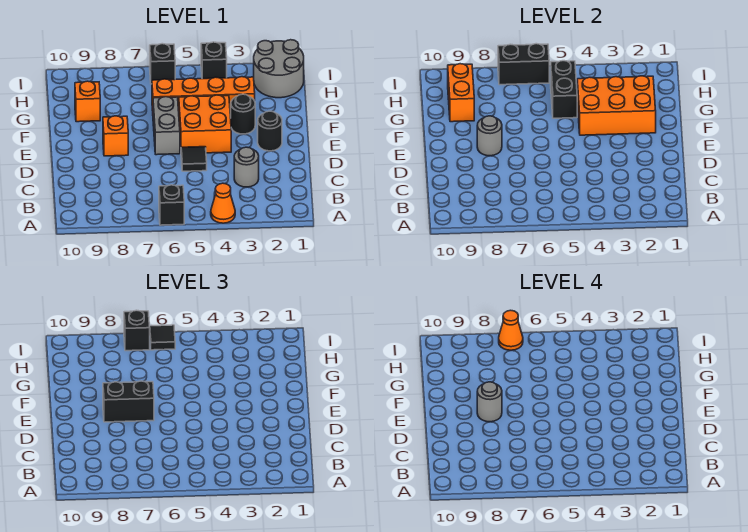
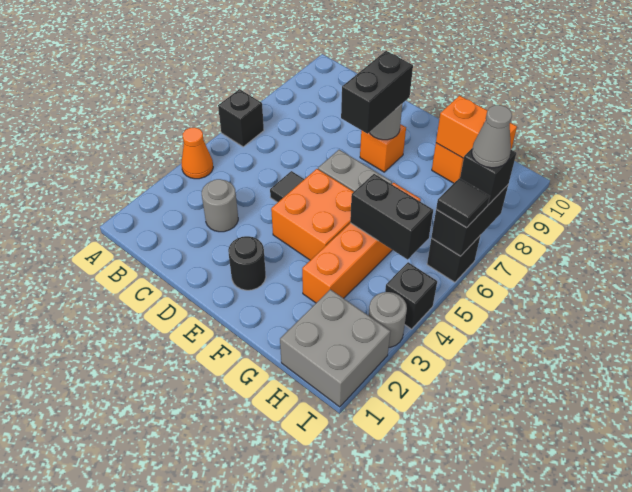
grey 1x1 round brick [477,382,502,422] -> grey 1x1 round brick moved to [369,292,407,347]
orange 2x3 brick [577,76,656,135] -> none
black 1x1 round brick [231,94,255,134] -> none
grey 2x2 round brick [254,40,304,98] -> grey 2x2 brick [280,289,391,407]
orange 1x1 cone [499,310,523,350] -> grey 1x1 cone [472,105,512,168]

